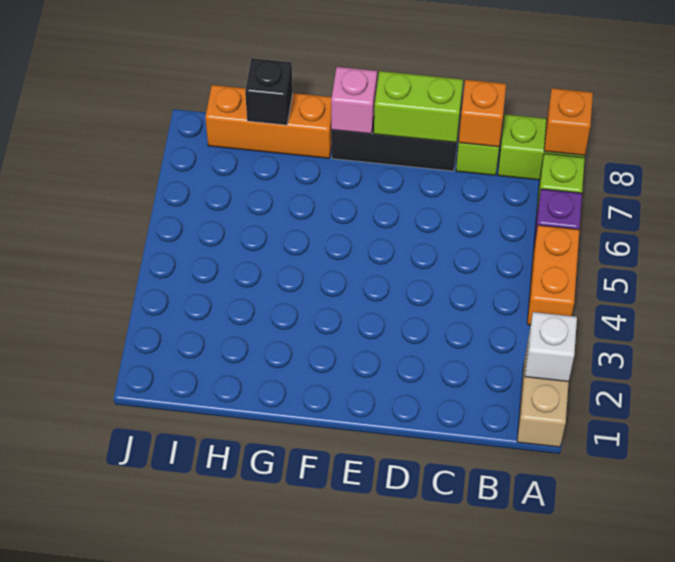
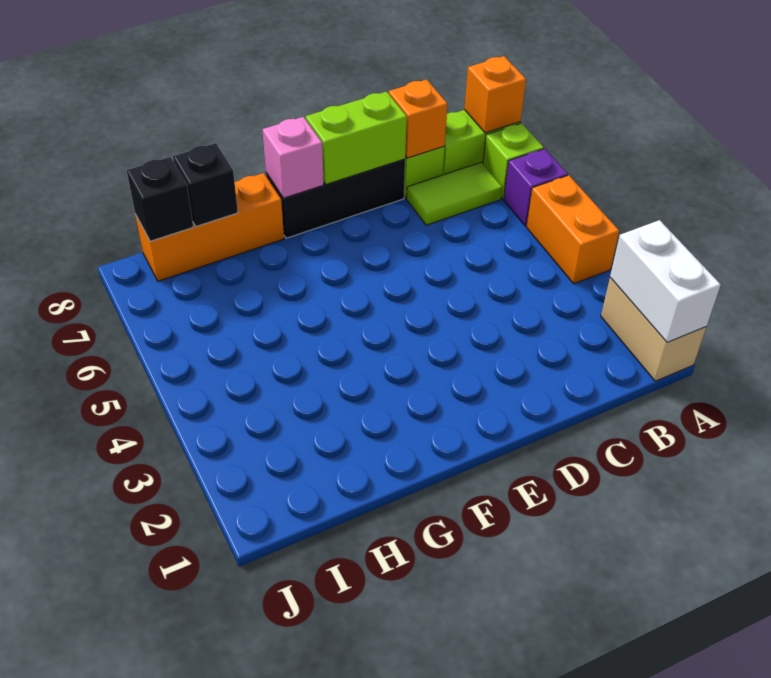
white 1x1 brick [525,312,577,382] -> white 1x2 brick [610,220,721,343]
none -> lime 1x2 tile [407,162,502,225]
none -> black 1x1 brick [126,157,193,241]

